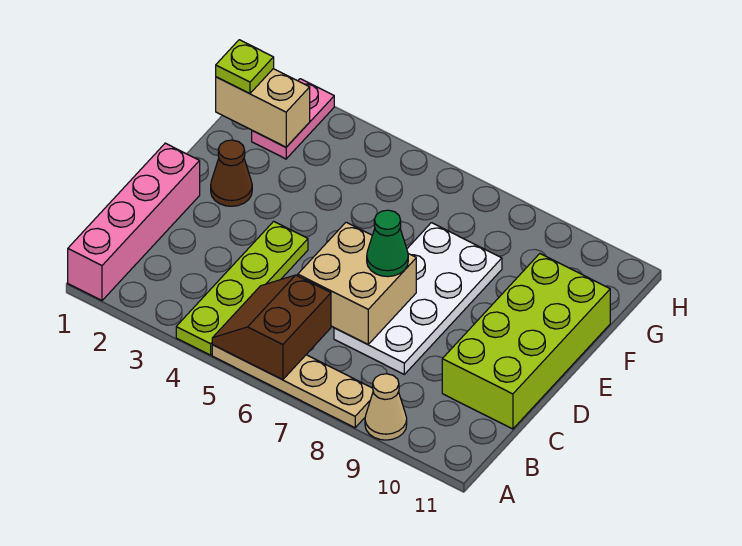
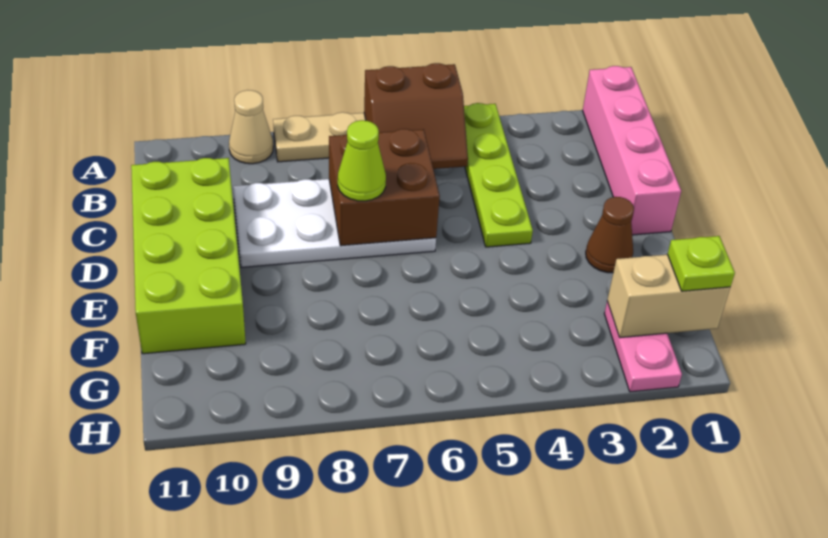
brown 2x2 slope [212,275,331,380] -> brown 2x2 slope turned to [364,63,468,169]
tan 2x2 brick [298,222,416,344] -> brown 2x2 brick [329,129,440,246]
white 2x4 plate [334,223,502,374] -> white 2x4 plate turned to [233,179,436,267]
green 1x1 cone [367,210,408,277] -> lime 1x1 cone [338,120,386,201]

